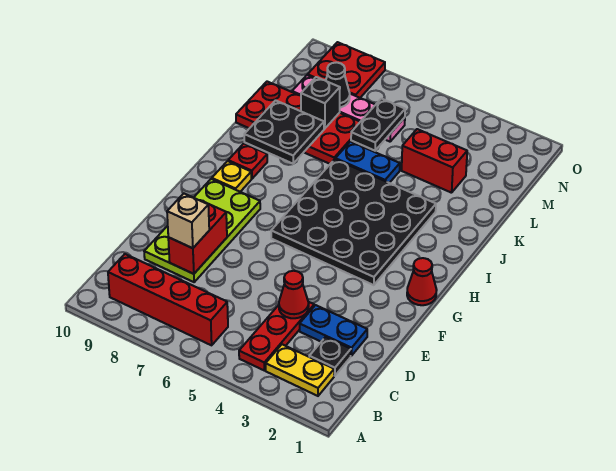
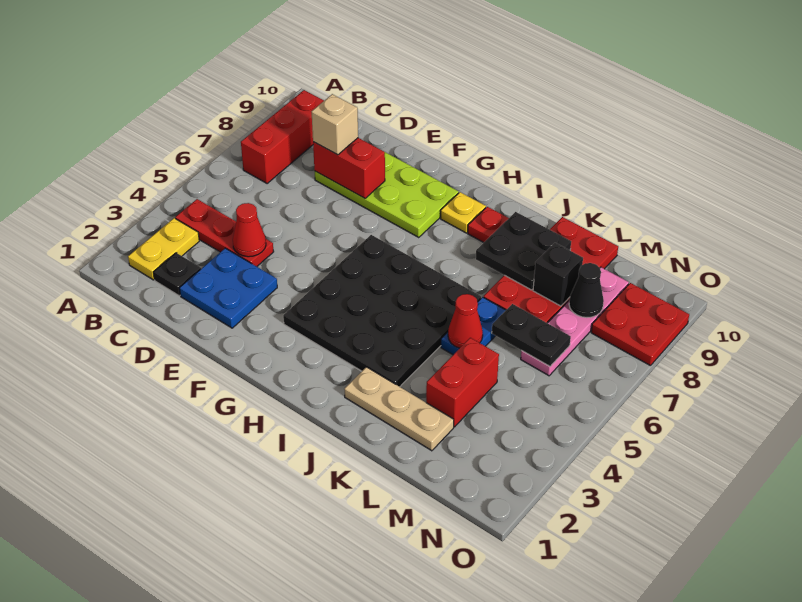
red 1x4 brick [108,254,228,345] -> red 1x3 brick [241,90,324,184]
blue 1x2 plate [300,305,367,356] -> blue 2x2 plate [180,248,277,328]
red 1x1 cone [407,258,437,305] -> red 1x1 cone moved to [448,294,483,348]
none -> tan 1x3 plate [345,367,454,451]

